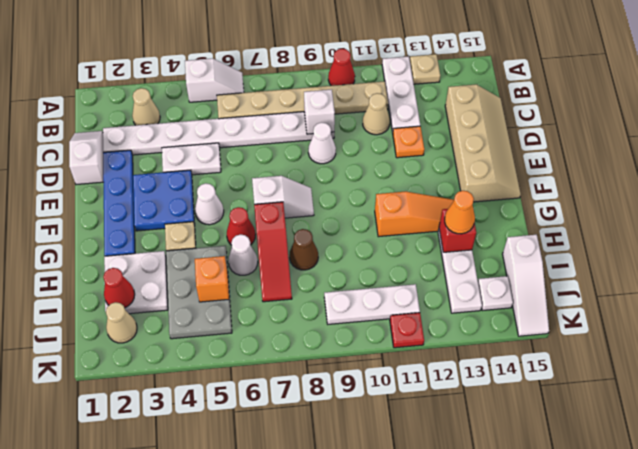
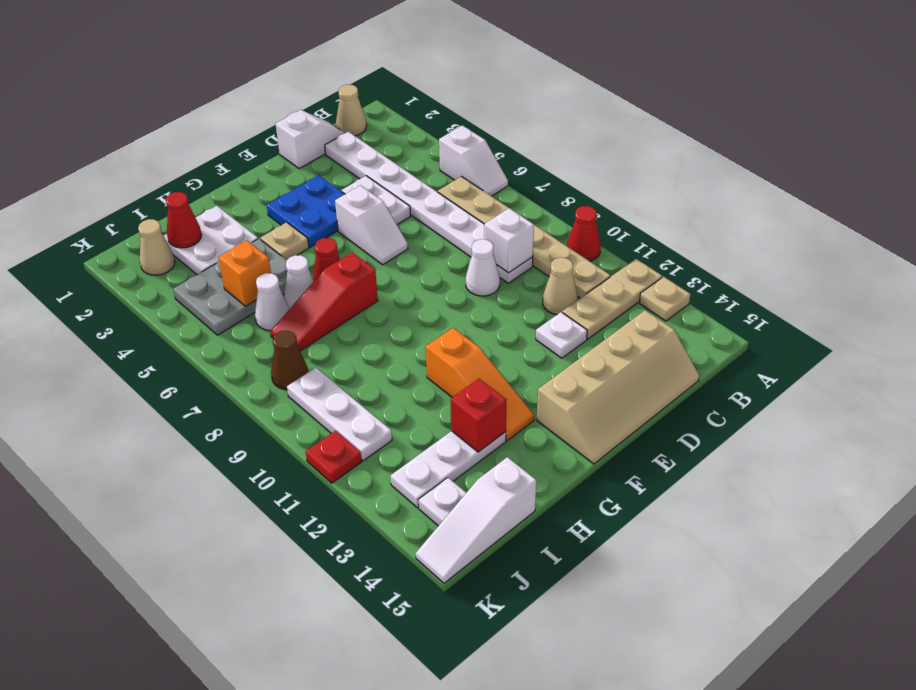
white 1x3 plate [382,56,420,133] -> tan 1x3 plate [562,259,662,339]
tan 1x1 cone [132,88,160,125] -> tan 1x1 cone moved to [336,84,367,136]
blue 1x4 plate [103,150,135,256] -> none
orange 1x1 plate [393,126,424,158] -> white 1x1 plate [536,312,587,358]
white 1x1 cone [195,183,224,225] -> white 1x1 cone moved to [255,273,289,331]
white 1x2 slope [252,176,314,218] -> white 1x2 slope moved to [335,185,408,265]
brown 1x1 cone [289,229,318,270] -> brown 1x1 cone moved to [271,331,308,390]
orange 1x1 cone [445,191,475,234] -> none

